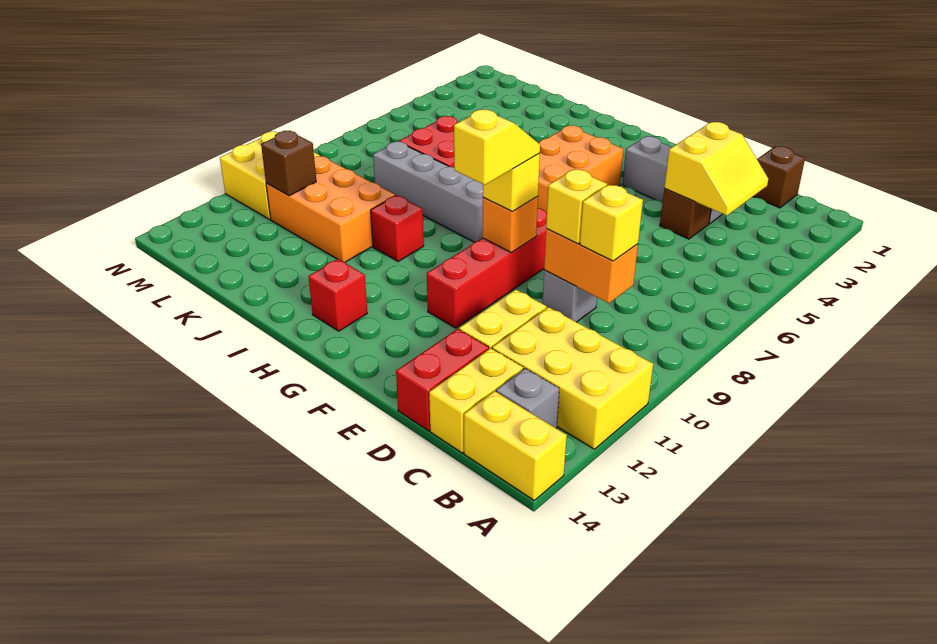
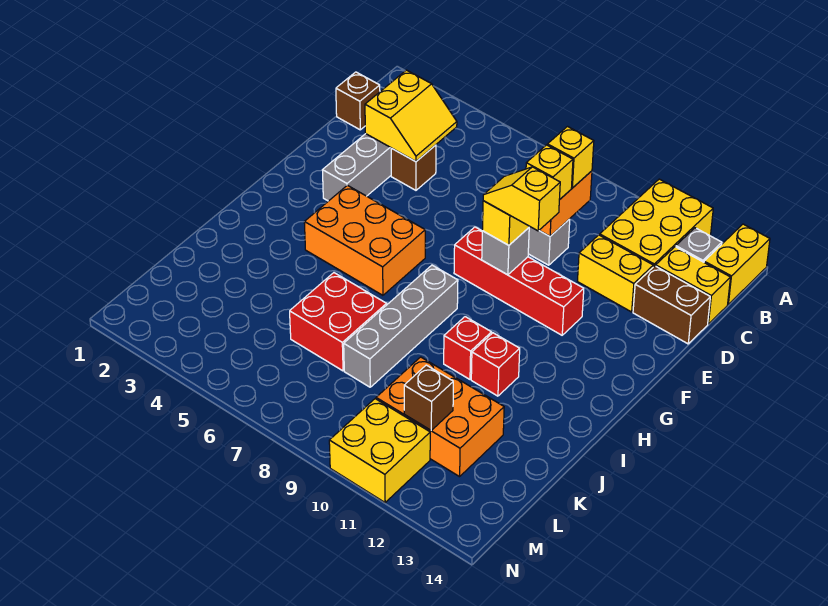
yellow 2x2 slope [664,122,768,215] -> yellow 2x2 slope turned to [365,70,457,162]
red 1x2 brick [396,329,489,431] -> brown 1x2 brick [633,266,710,344]
orange 1x1 brick [482,196,538,253] -> grey 1x1 brick [482,228,529,275]
red 1x1 brick [308,259,367,331] -> red 1x1 brick moved to [471,333,520,396]
orange 2x3 brick [266,156,396,262] -> orange 2x3 brick turned to [376,357,504,477]

